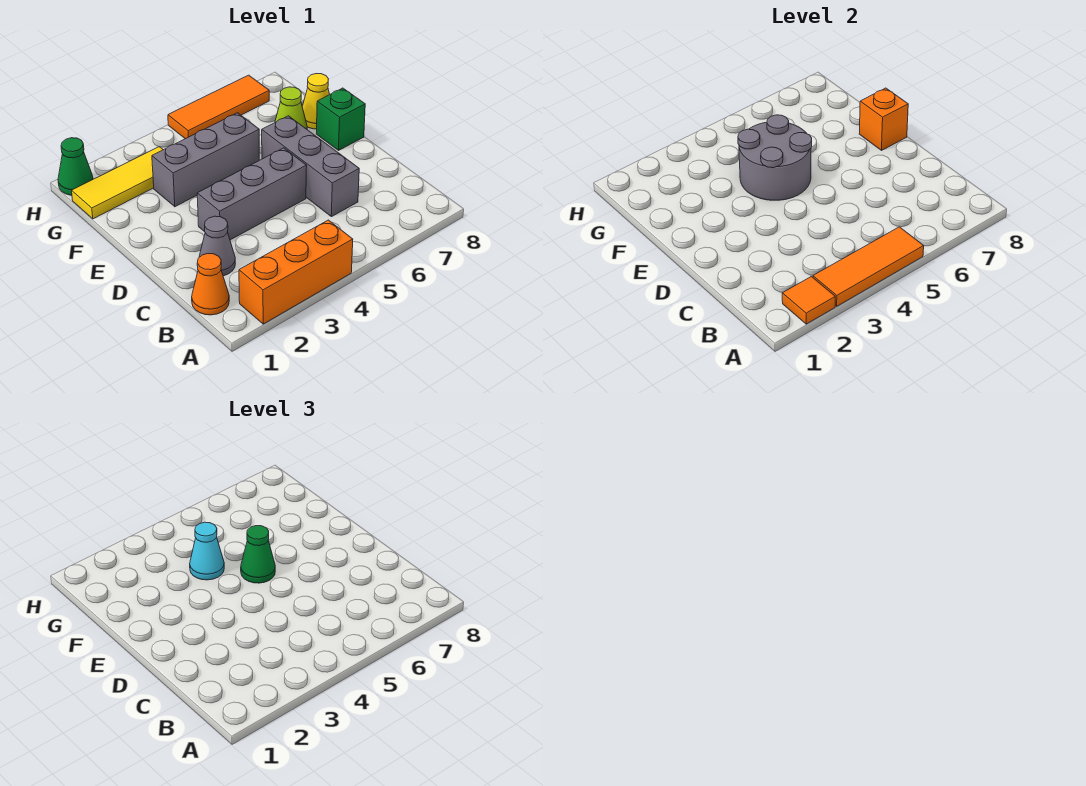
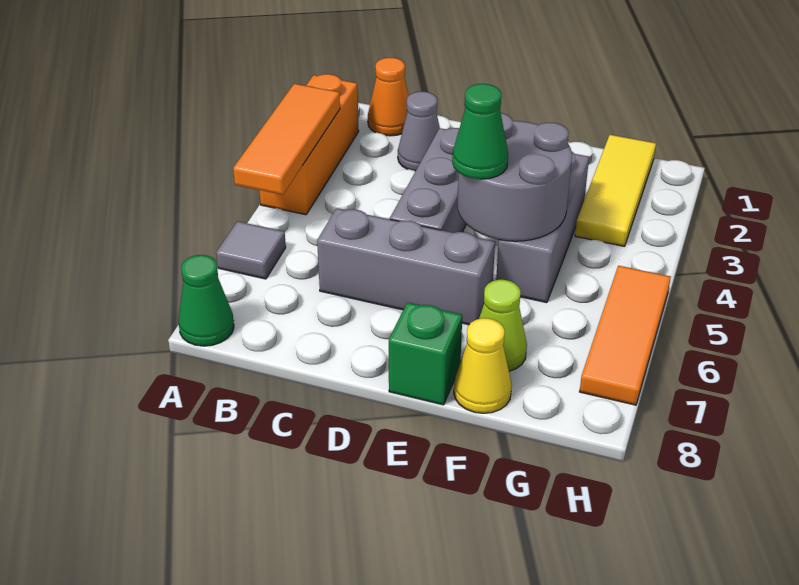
orange 1x1 tile [782,277,835,324] -> none
none -> grey 1x1 tile [216,221,286,279]
orange 1x1 brick [859,88,908,150] -> none
cyan 1x1 cone [190,522,224,580] -> none
green 1x1 cone [58,138,93,195] -> green 1x1 cone moved to [179,255,234,346]

